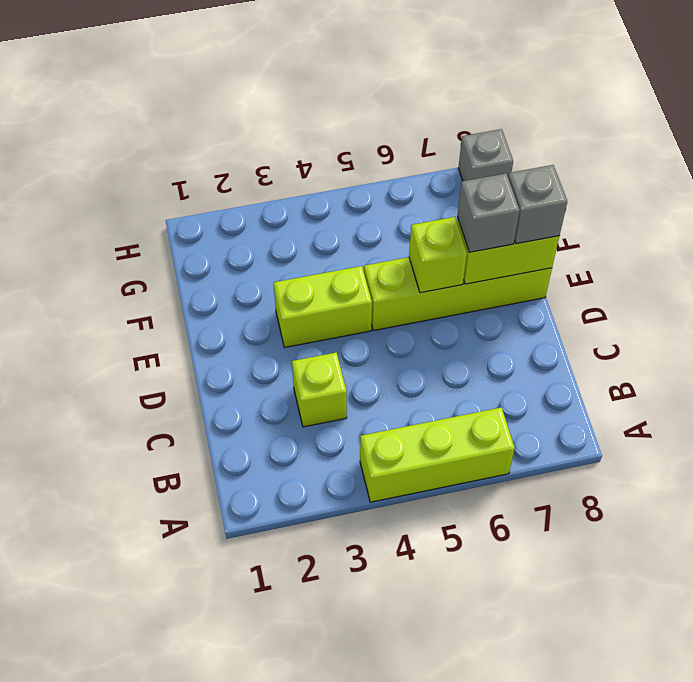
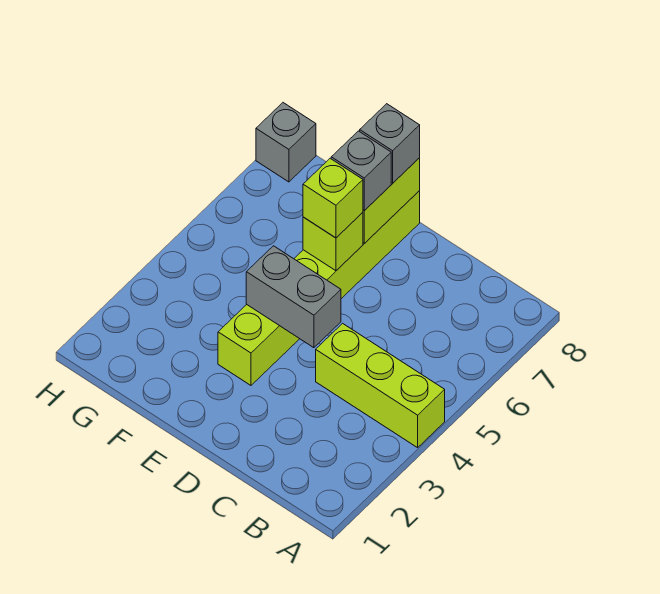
lime 1x3 brick [360,407,515,502] -> lime 1x3 brick turned to [316,323,445,448]
lime 1x1 brick [292,352,347,427] -> lime 1x1 brick moved to [303,158,363,238]
none -> grey 1x2 brick [246,246,341,348]

